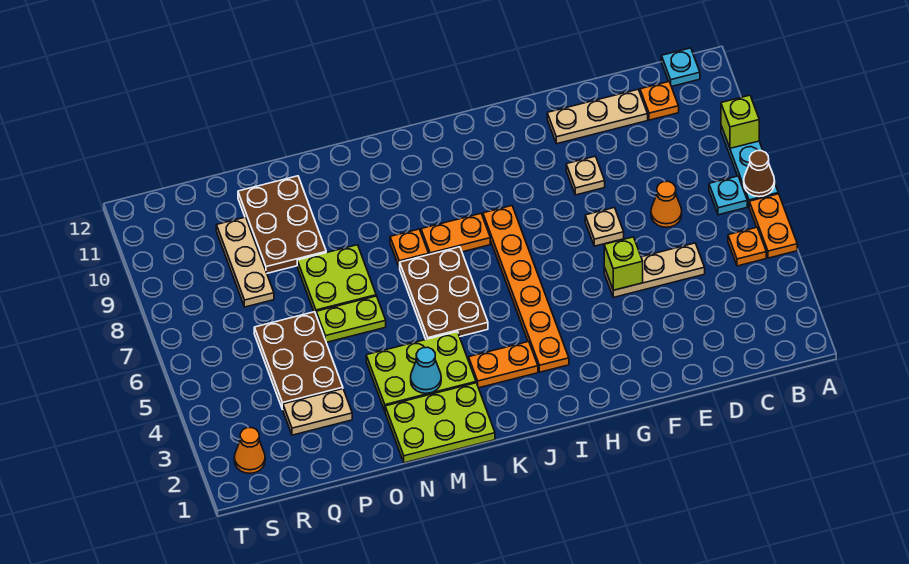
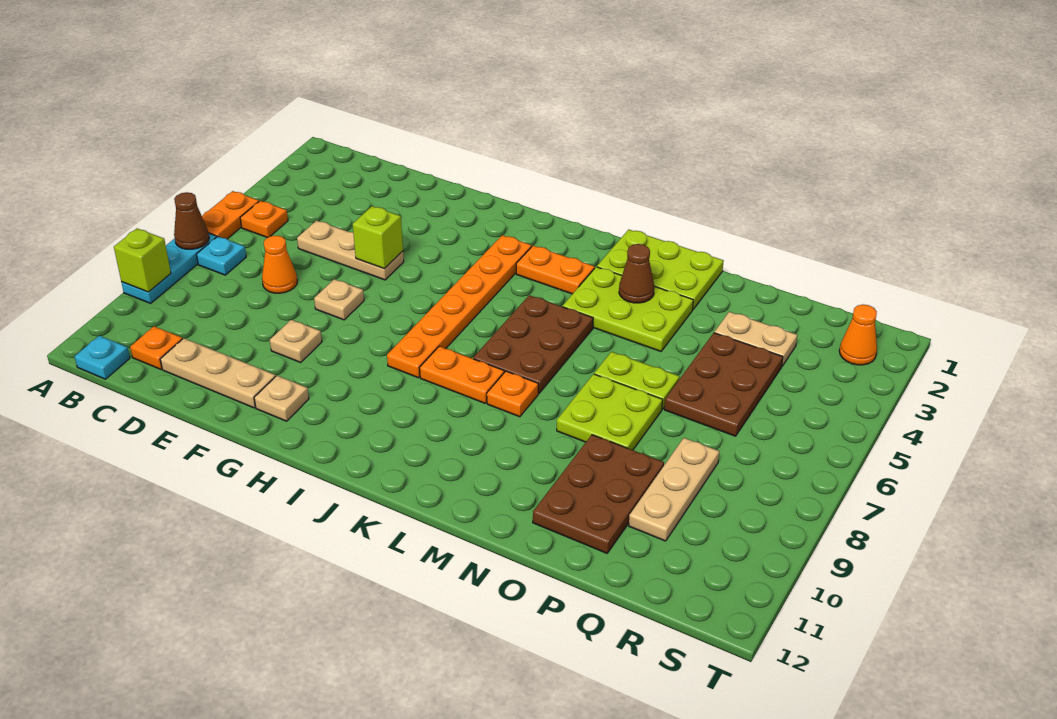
none -> tan 1x1 plate [254,376,309,421]
cyan 1x1 cone [411,347,441,393] -> brown 1x1 cone [619,244,654,303]

